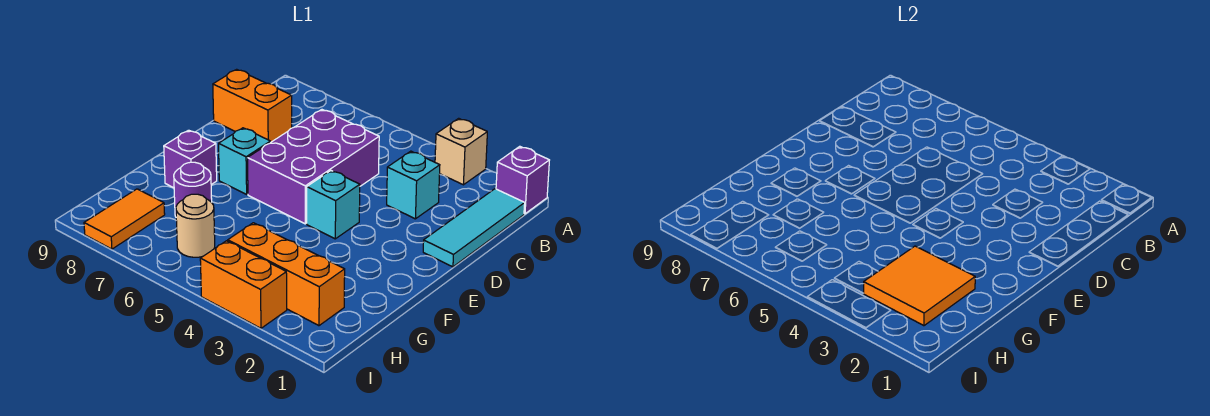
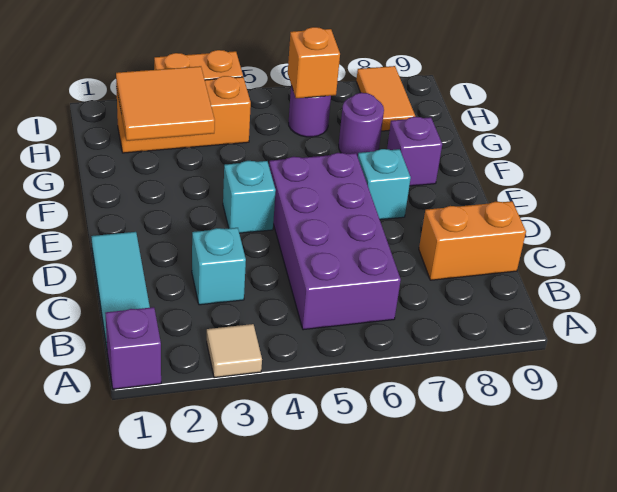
tan 1x1 brick [435,118,487,185] -> tan 1x1 tile [207,324,262,378]
purple 2x3 brick [248,110,379,224] -> purple 2x4 brick [269,153,401,330]
tan 1x1 round brick [176,194,215,257] -> purple 1x1 round brick [289,85,331,137]
none -> orange 1x1 brick [288,27,340,98]

